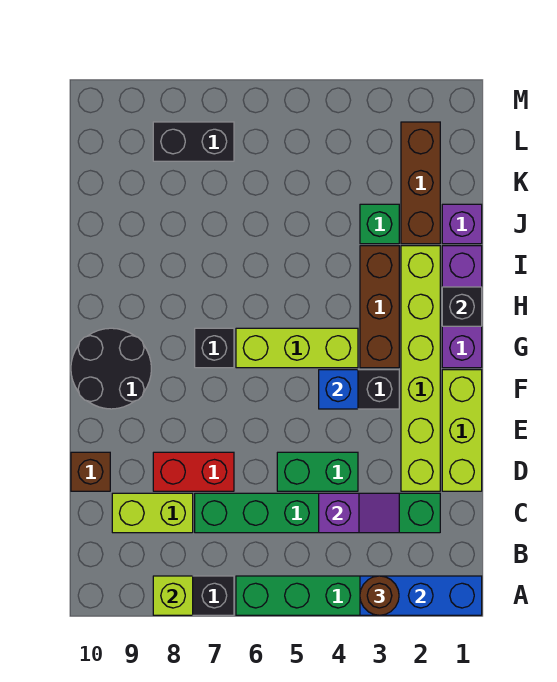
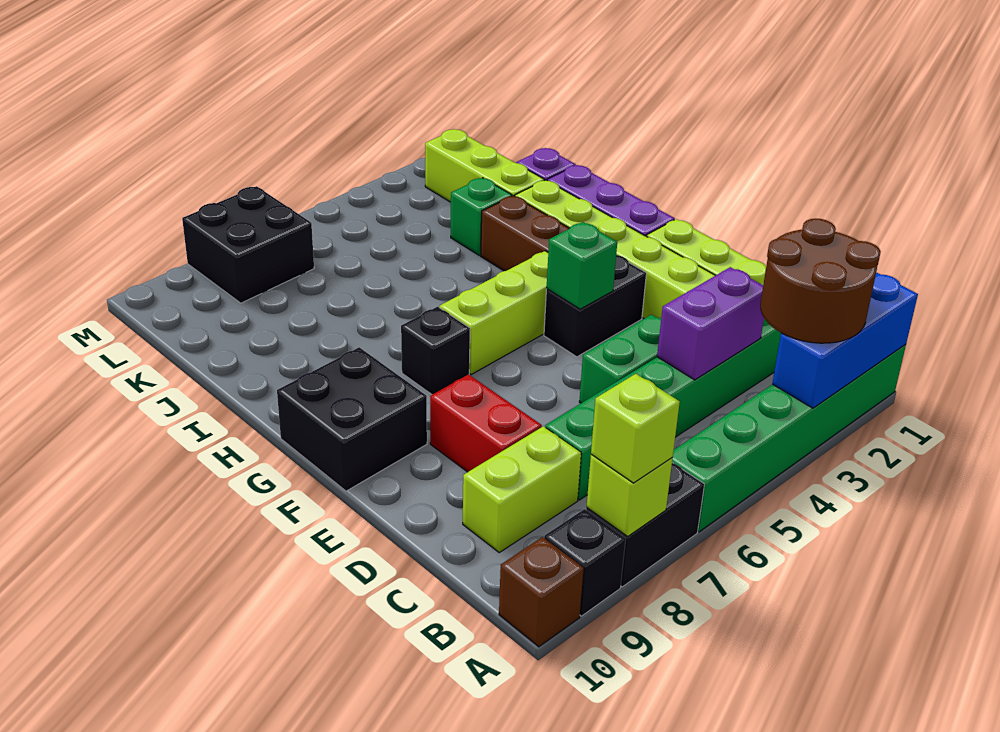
brown 1x1 round brick [360,576,399,615] -> brown 2x2 round brick [760,218,881,343]
none -> lime 1x1 brick [591,374,680,483]
purple 1x2 slope [319,493,399,533] -> purple 1x2 brick [657,267,764,380]
red 1x2 brick [153,452,234,491] -> red 1x2 brick turned to [430,375,542,472]
brown 1x1 brick [71,452,110,491] -> brown 1x1 brick moved to [499,537,584,647]
blue 1x1 brick [319,370,358,409] -> green 1x1 brick [547,222,617,309]
black 2x2 round brick [71,328,151,409] -> black 2x2 brick [277,347,427,491]
black 1x1 brick [442,287,482,326] -> black 1x1 brick moved to [544,509,626,616]
brown 1x3 brick [401,122,440,244] -> lime 1x3 brick [425,129,544,202]
black 1x2 brick [153,122,234,161] -> black 2x2 brick [182,186,314,303]

